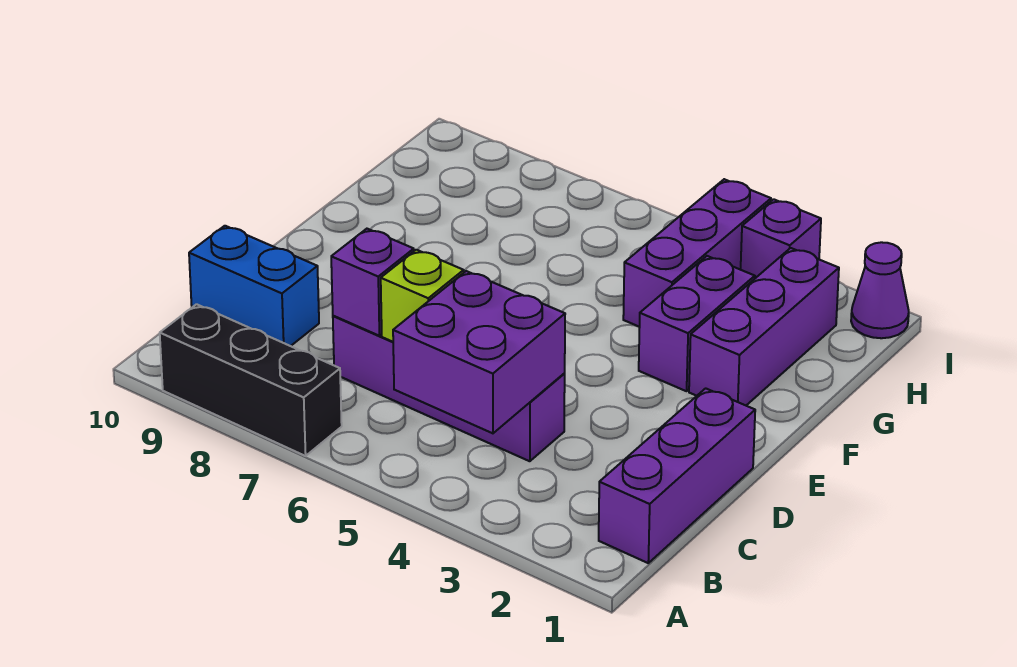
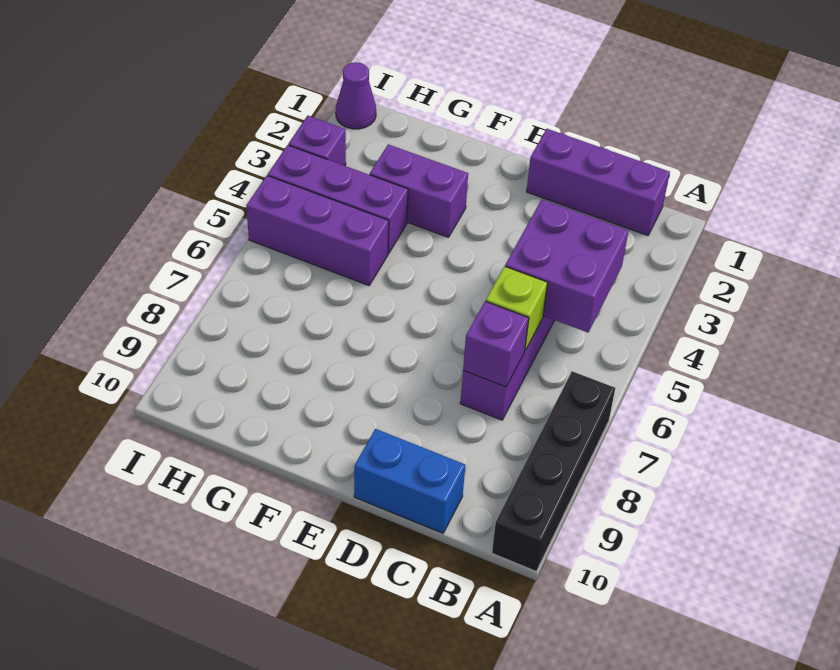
black 1x3 brick [160,304,342,456] -> black 1x4 brick [492,371,615,571]
blue 1x2 brick [189,226,319,346] -> blue 1x2 brick turned to [354,429,465,533]
purple 1x3 brick [689,248,839,405] -> purple 1x3 brick moved to [246,176,389,285]

